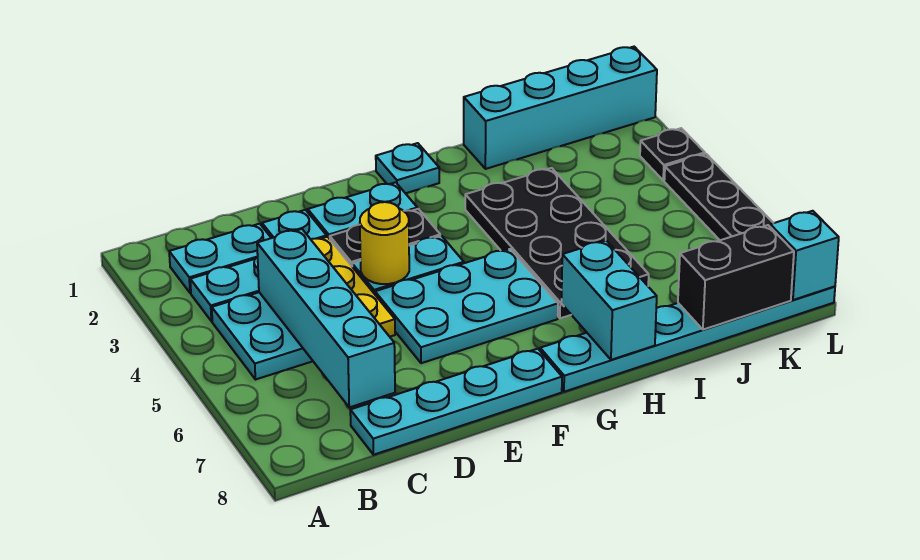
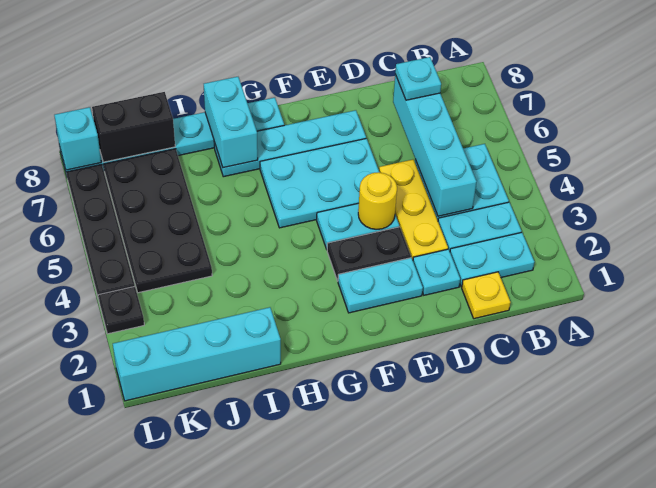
none -> yellow 1x1 plate [462,272,511,319]
cyan 1x4 plate [350,349,562,455] -> cyan 1x4 plate moved to [214,110,366,177]
cyan 1x1 plate [376,143,439,193] -> cyan 1x1 plate moved to [395,57,441,100]
black 2x4 plate [465,168,649,318] -> black 2x4 plate moved to [104,149,212,293]

